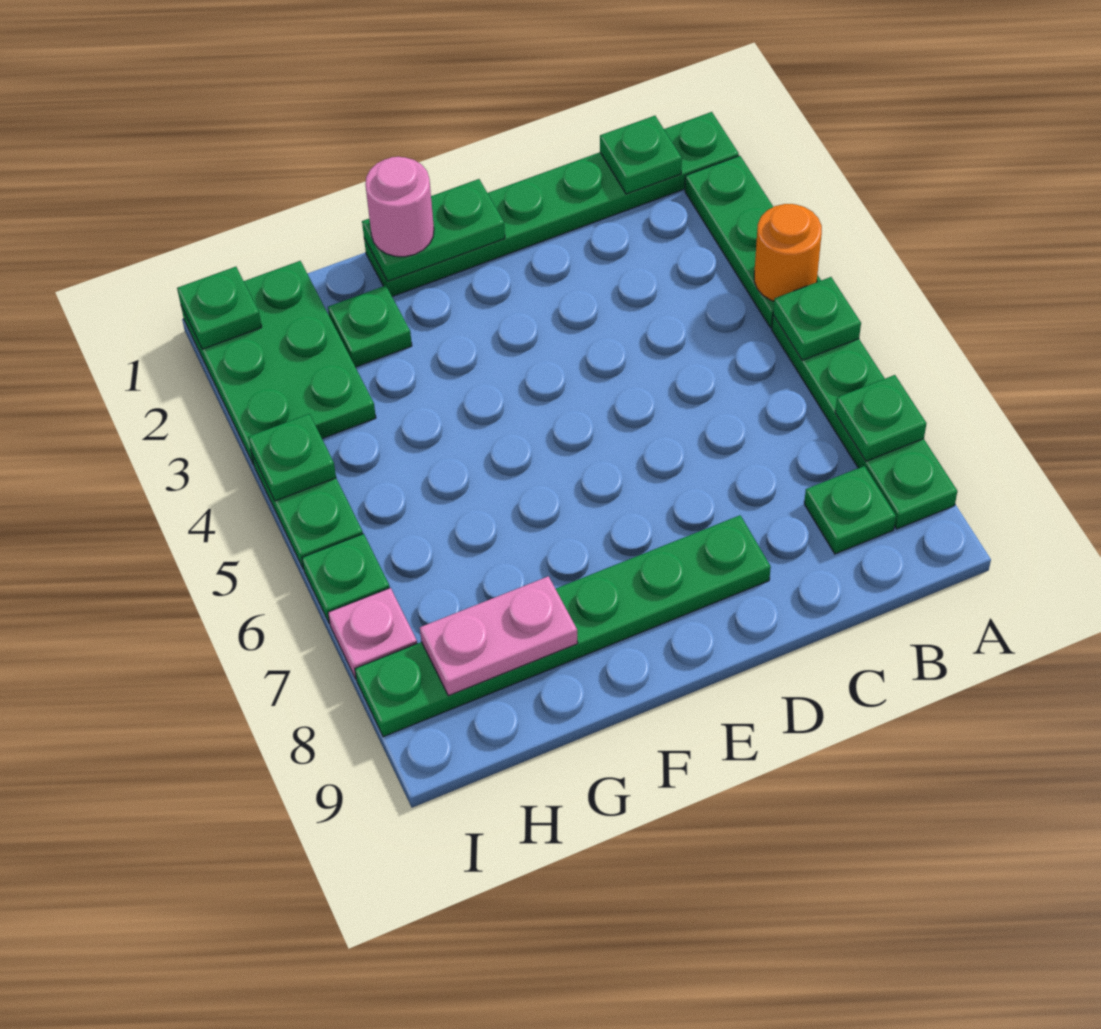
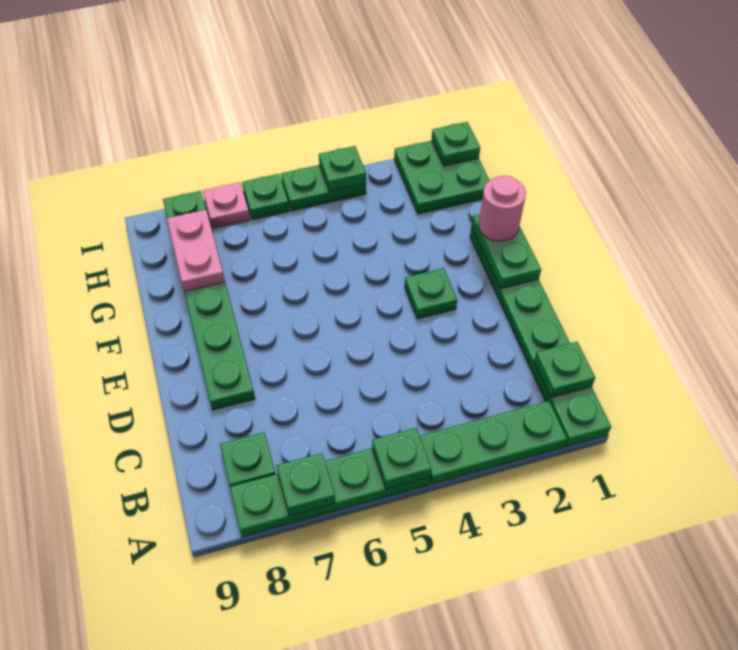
orange 1x1 round brick [754,204,822,301] -> none
green 1x1 plate [328,286,412,367] -> green 1x1 plate moved to [405,268,457,319]
green 2x3 plate [181,261,376,464] -> green 2x2 plate [394,141,489,214]

